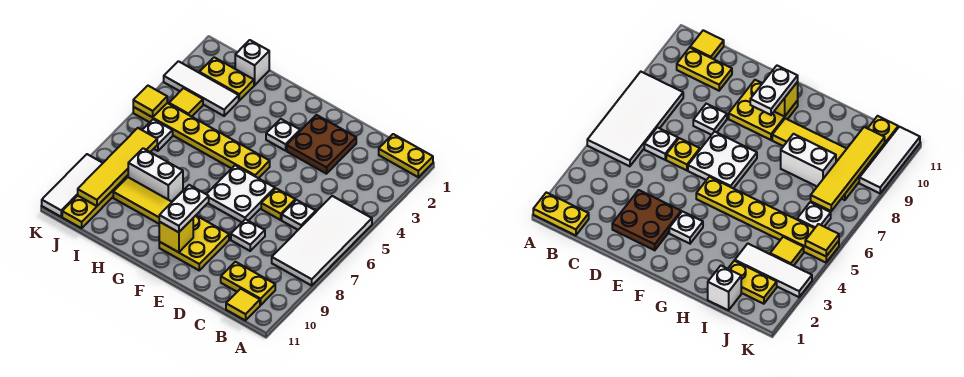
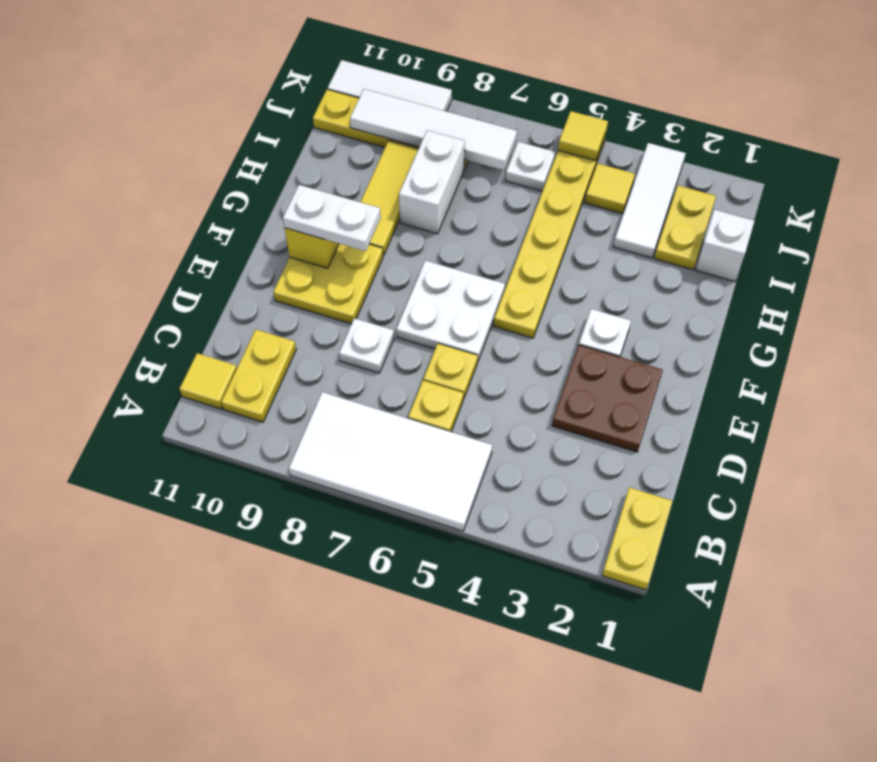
white 1x1 plate [282,200,316,230] -> yellow 1x1 plate [408,381,463,432]
yellow 1x4 tile [78,128,157,206] -> white 1x4 tile [350,89,517,170]

